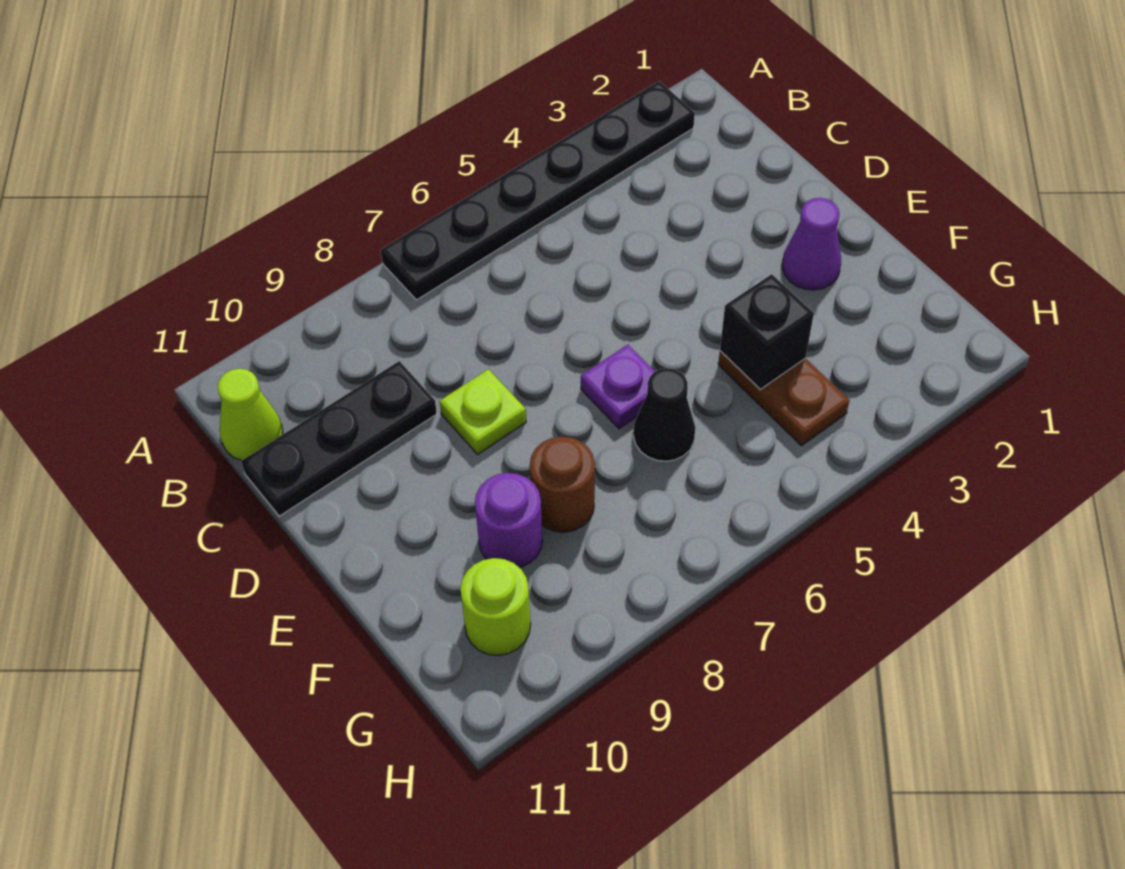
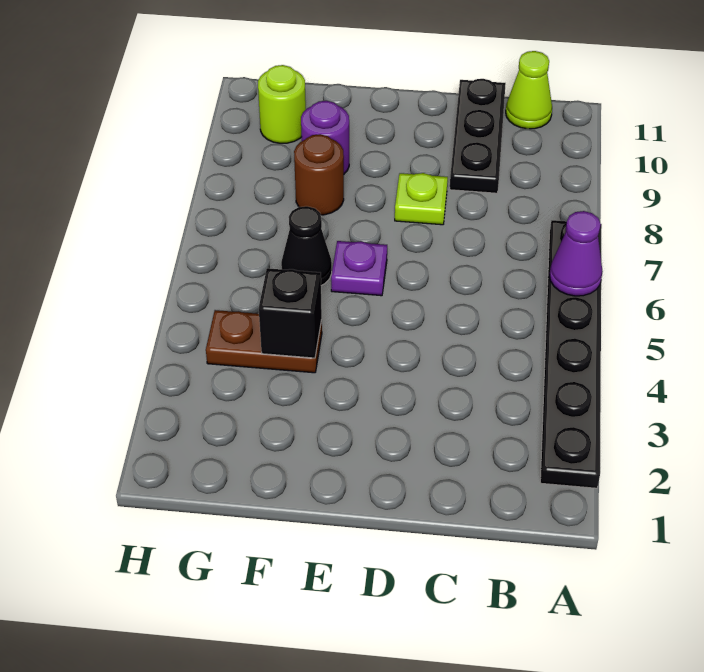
purple 1x1 cone [782,198,841,290] -> purple 1x1 cone moved to [549,211,603,296]

